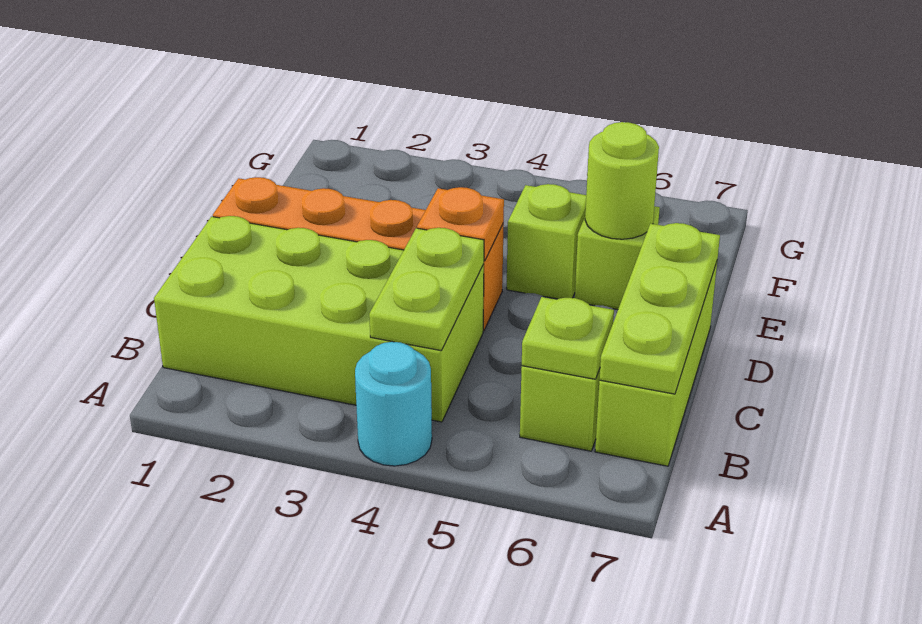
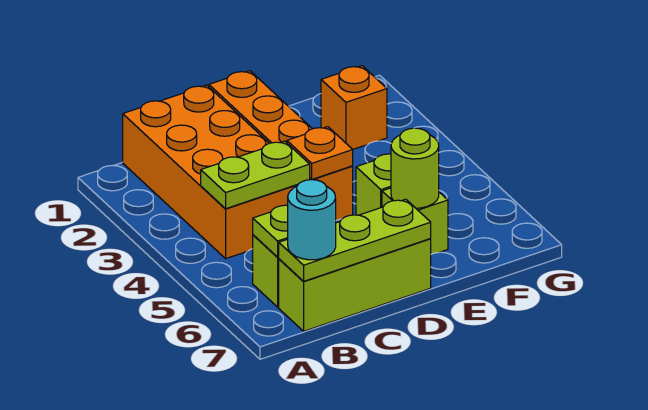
cyan 1x1 round brick [355,342,432,466] -> cyan 1x1 round brick moved to [288,180,336,260]
lime 2x4 brick [154,216,484,422] -> orange 2x4 brick [123,85,298,259]
none -> orange 1x1 brick [321,66,387,149]

